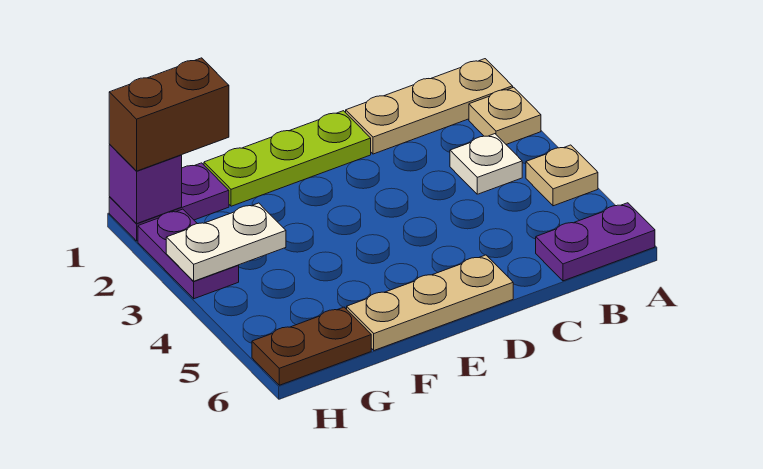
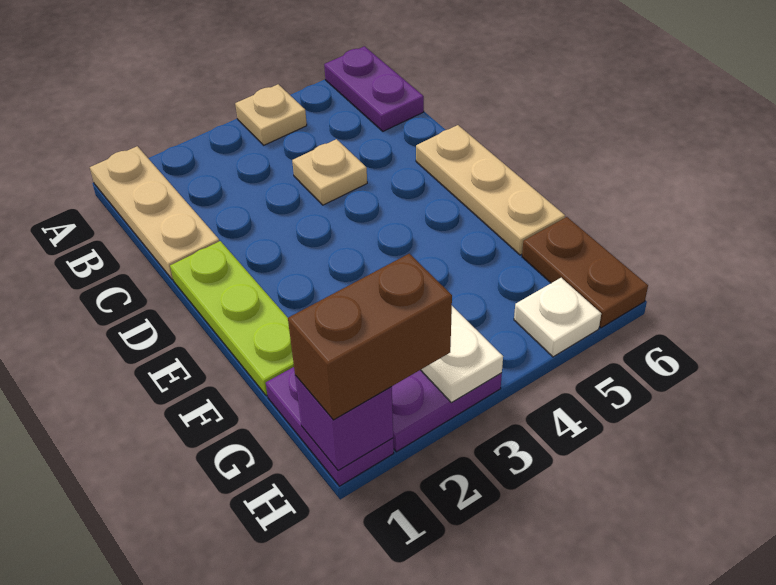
tan 1x1 plate [469,87,541,144] -> tan 1x1 plate moved to [292,139,367,205]
white 1x1 plate [450,134,522,194] -> white 1x1 plate moved to [514,278,601,357]
brown 1x2 brick [109,58,229,171] -> brown 1x2 brick turned to [288,254,452,420]

